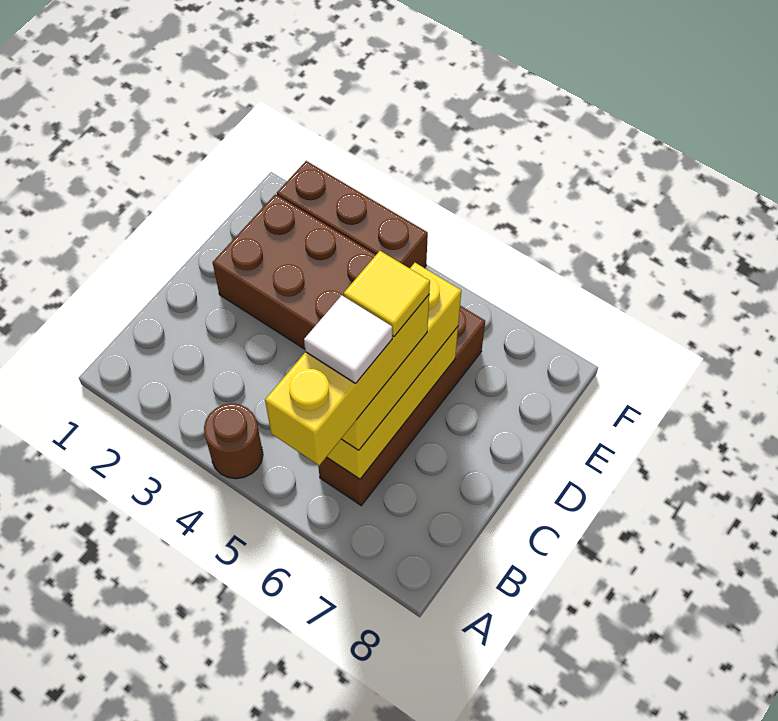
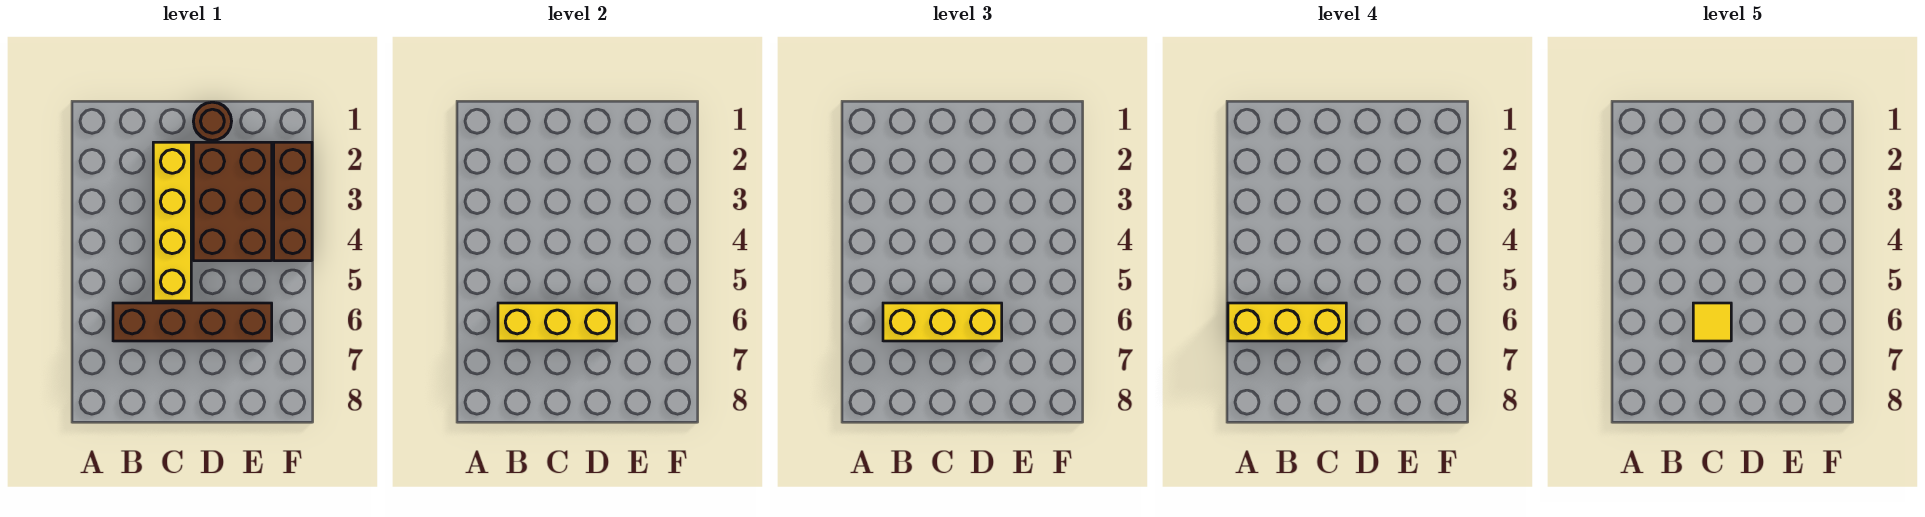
brown 1x1 round brick [204,404,263,479] -> brown 1x1 round brick moved to [193,102,232,140]
white 1x1 tile [304,295,392,383] -> none
none -> yellow 1x4 brick [153,142,191,301]

